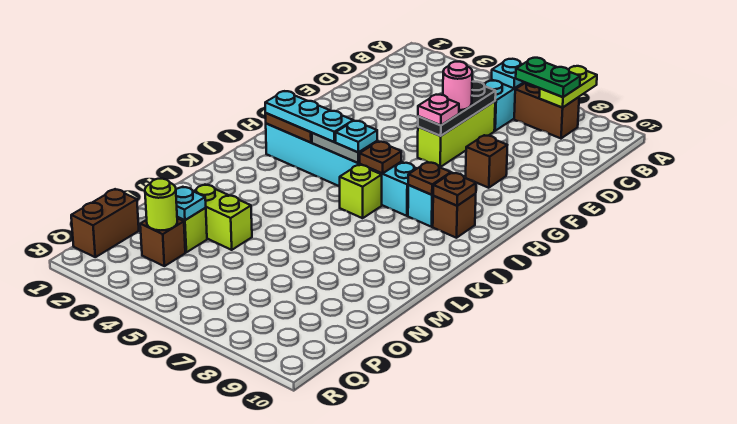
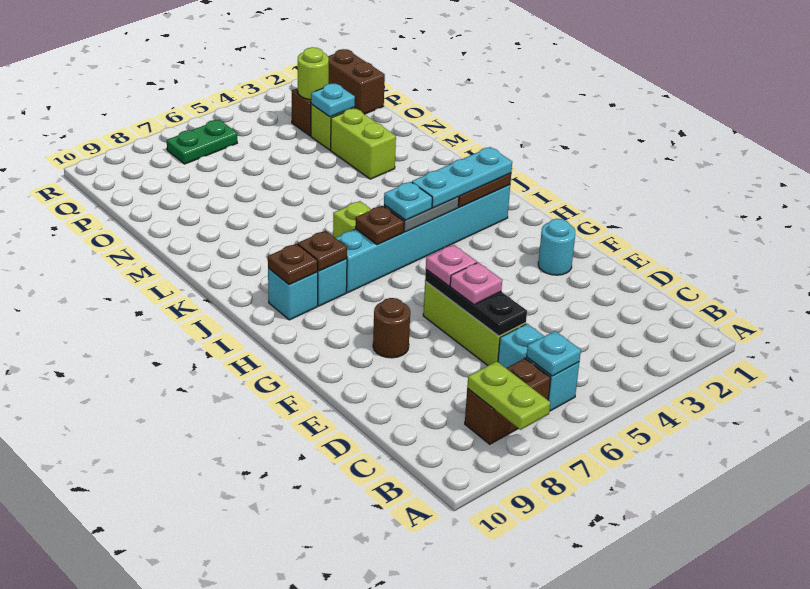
green 1x2 plate [516,58,580,97] -> green 1x2 plate moved to [167,120,237,164]
pink 1x1 round brick [443,62,472,110] -> pink 1x1 plate [450,262,502,305]
none -> cyan 1x1 round brick [538,219,575,275]
brown 1x1 brick [466,135,507,188] -> brown 1x1 round brick [373,298,410,358]
brown 1x1 brick [433,194,476,238] -> cyan 1x1 brick [268,268,318,320]
lime 1x2 brick [194,185,252,250] -> lime 1x2 brick turned to [331,108,396,179]

